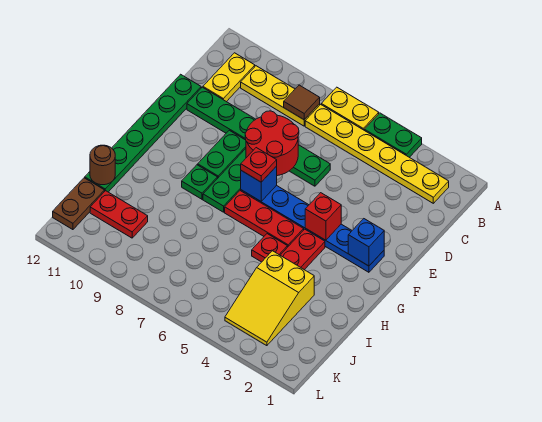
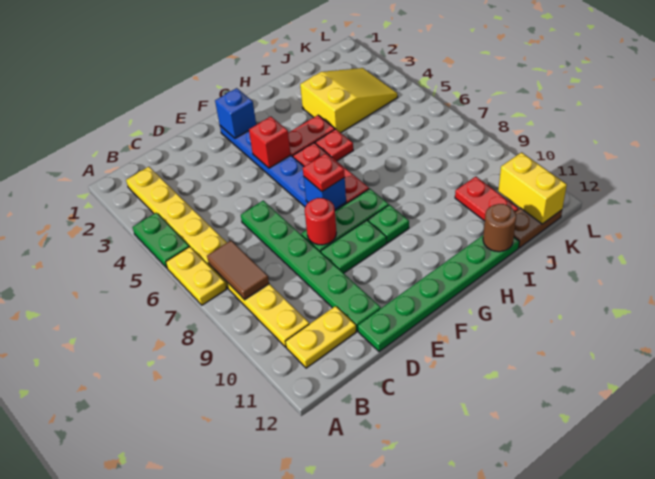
brown 1x1 tile [284,85,320,120] -> brown 1x2 tile [207,241,269,300]
red 2x2 round brick [245,111,299,176] -> red 1x1 round brick [305,198,336,245]
none -> yellow 1x2 brick [498,152,567,224]

